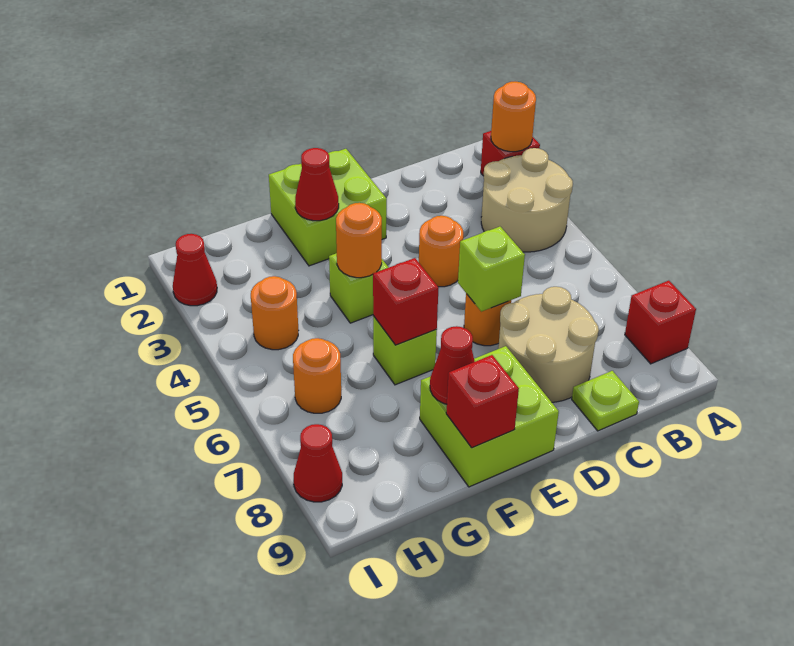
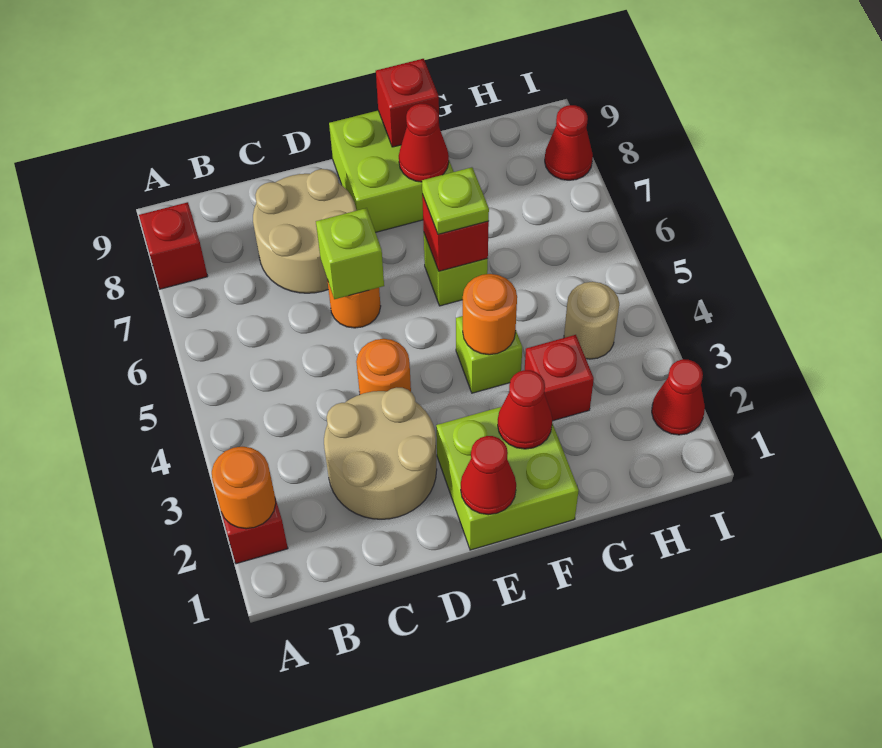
tan 2x2 round brick [481,148,573,252] -> tan 2x2 round brick moved to [324,388,437,519]
lime 1x1 plate [572,371,639,431] -> lime 1x1 plate moved to [422,167,489,234]
none -> red 1x1 cone [461,436,516,515]
none -> red 1x1 brick [525,335,594,421]
orange 1x1 round brick [251,276,298,350] -> tan 1x1 round brick [564,282,619,359]
orange 1x1 round brick [293,338,341,413] -> none

